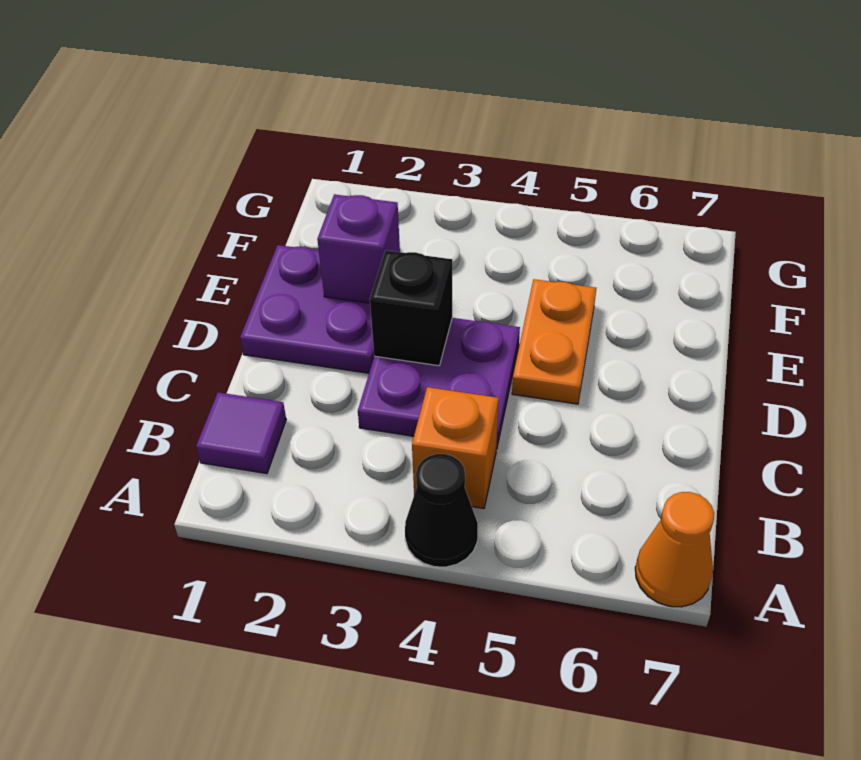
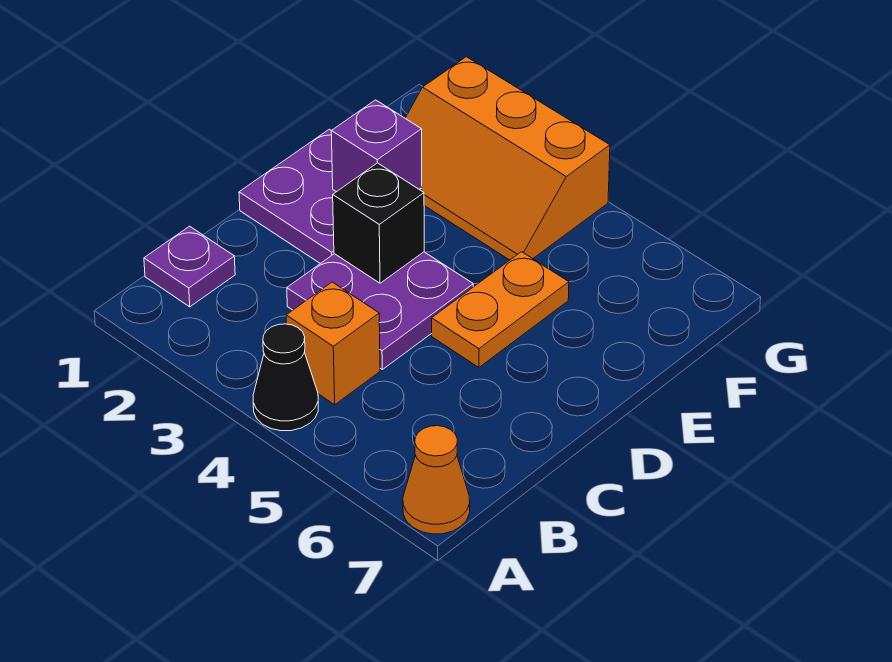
purple 1x1 tile [196,392,286,474] -> purple 1x1 plate [144,226,235,307]
none -> orange 2x3 slope [405,57,610,260]

